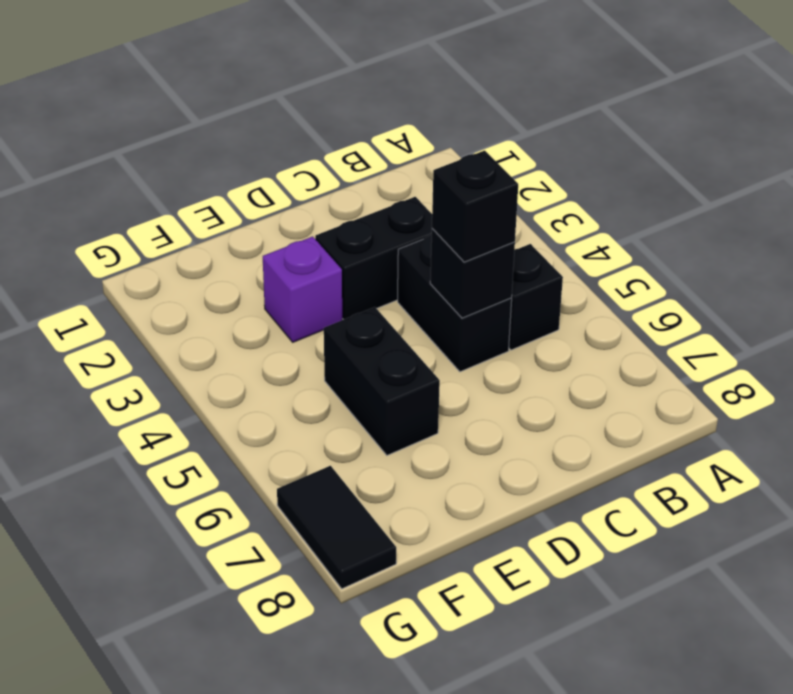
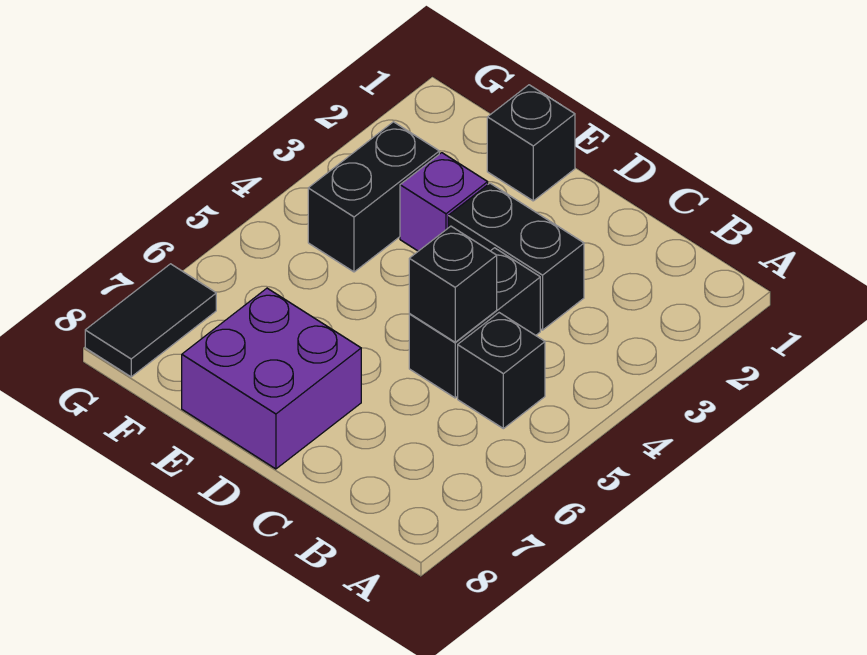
black 1x1 brick [432,150,518,262] -> black 1x1 brick moved to [487,85,575,201]
none -> purple 2x2 brick [182,288,361,469]
black 1x2 brick [324,307,440,455] -> black 1x2 brick moved to [308,122,439,272]

